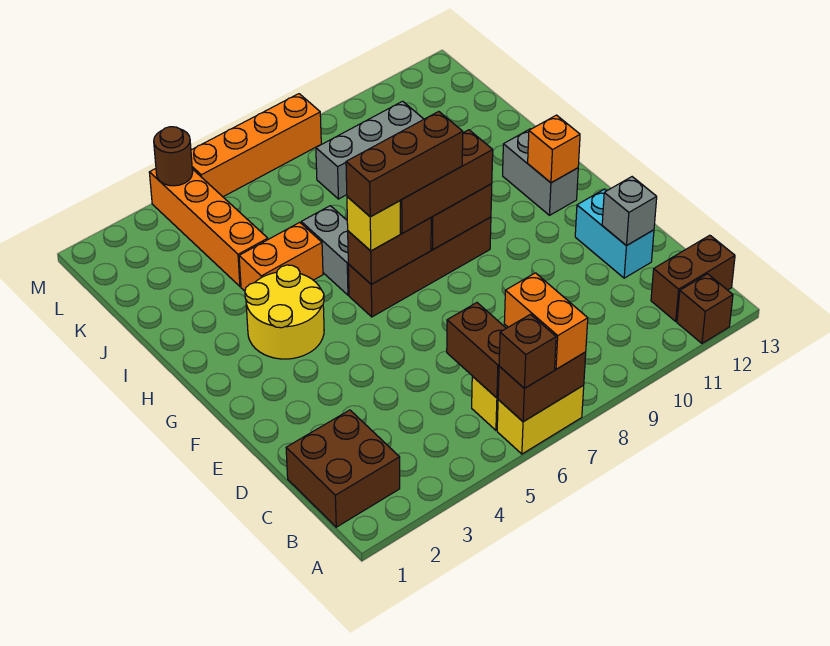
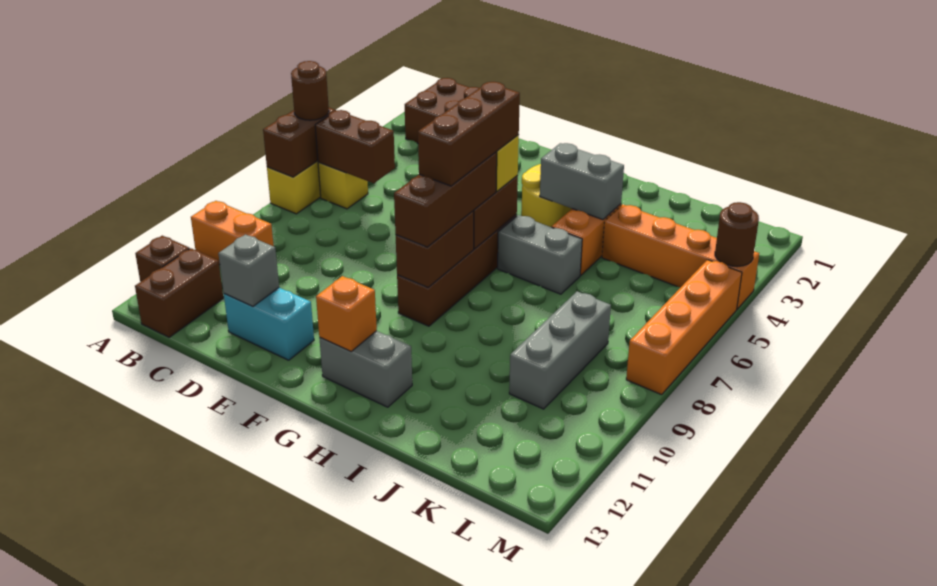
brown 1x1 brick [499,314,556,388] -> brown 1x1 round brick [291,61,329,120]
orange 1x2 brick [504,273,588,369] -> orange 1x2 brick moved to [191,201,274,264]
none -> grey 1x2 brick [540,143,624,220]

